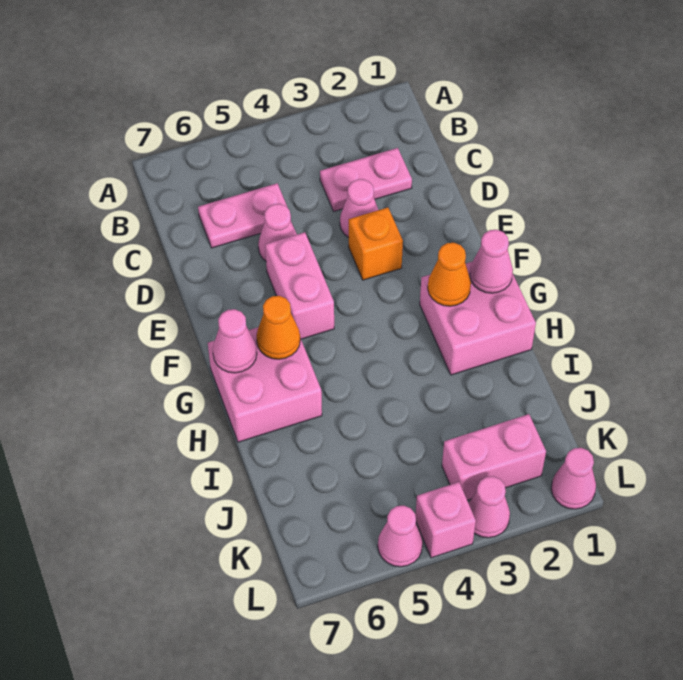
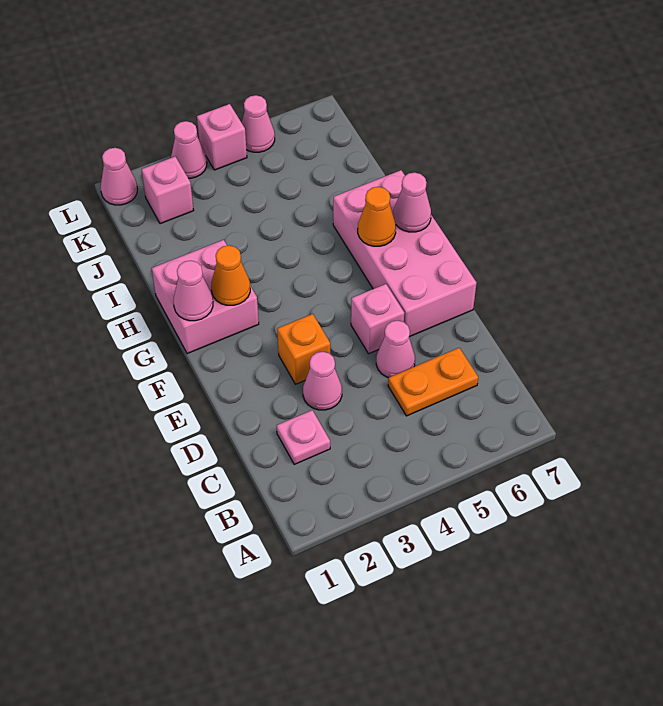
pink 1x2 plate [320,148,412,211] -> pink 1x1 plate [277,410,330,464]
pink 1x2 plate [198,183,291,248] -> orange 1x2 plate [388,348,478,416]
pink 1x2 brick [265,232,334,339] -> pink 1x1 brick [351,284,404,354]
pink 2x2 brick [208,327,322,442] -> pink 2x4 brick [333,170,476,336]
pink 1x2 brick [442,414,546,500] -> pink 1x1 brick [141,157,194,224]

